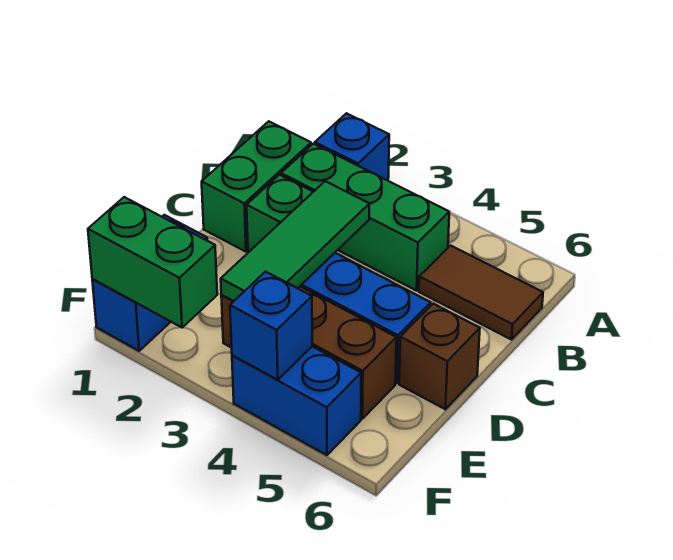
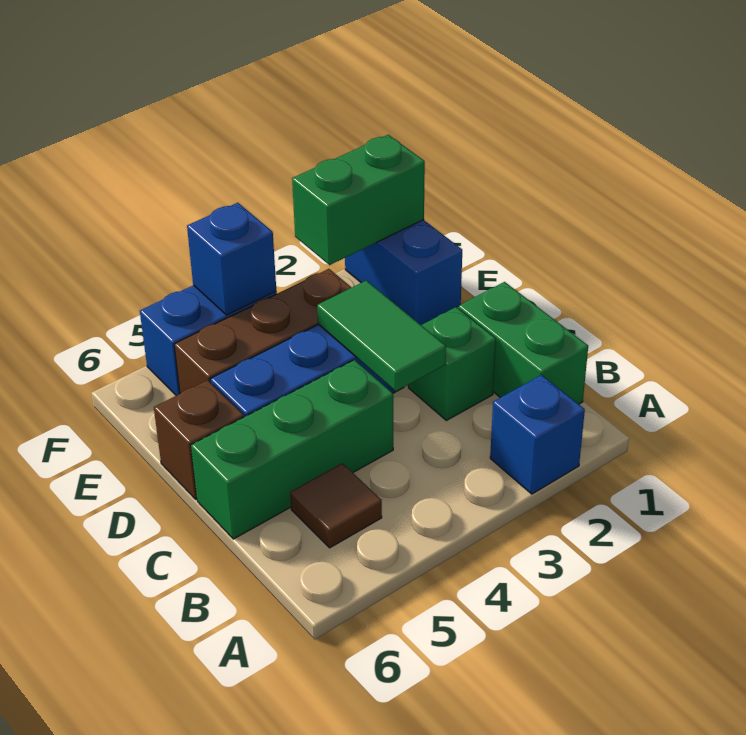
green 1x3 brick [281,144,449,291] -> green 1x3 brick moved to [191,360,393,539]
brown 1x2 tile [419,246,543,340] -> brown 1x1 tile [290,463,382,548]
green 1x3 tile [221,181,369,301] -> green 1x2 tile [317,280,446,391]

